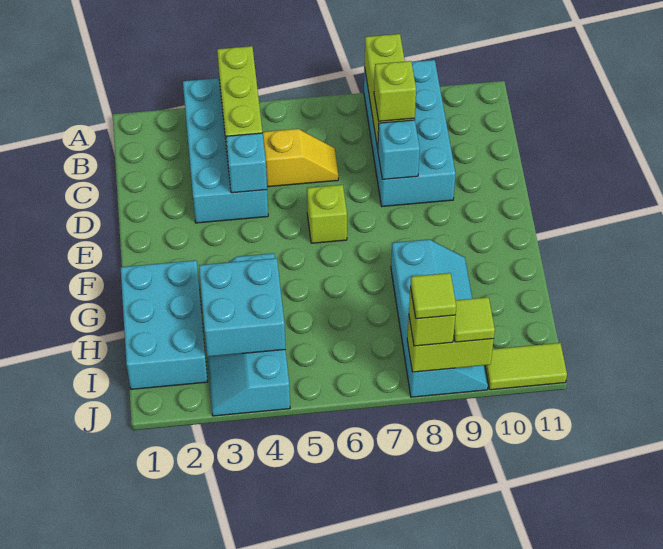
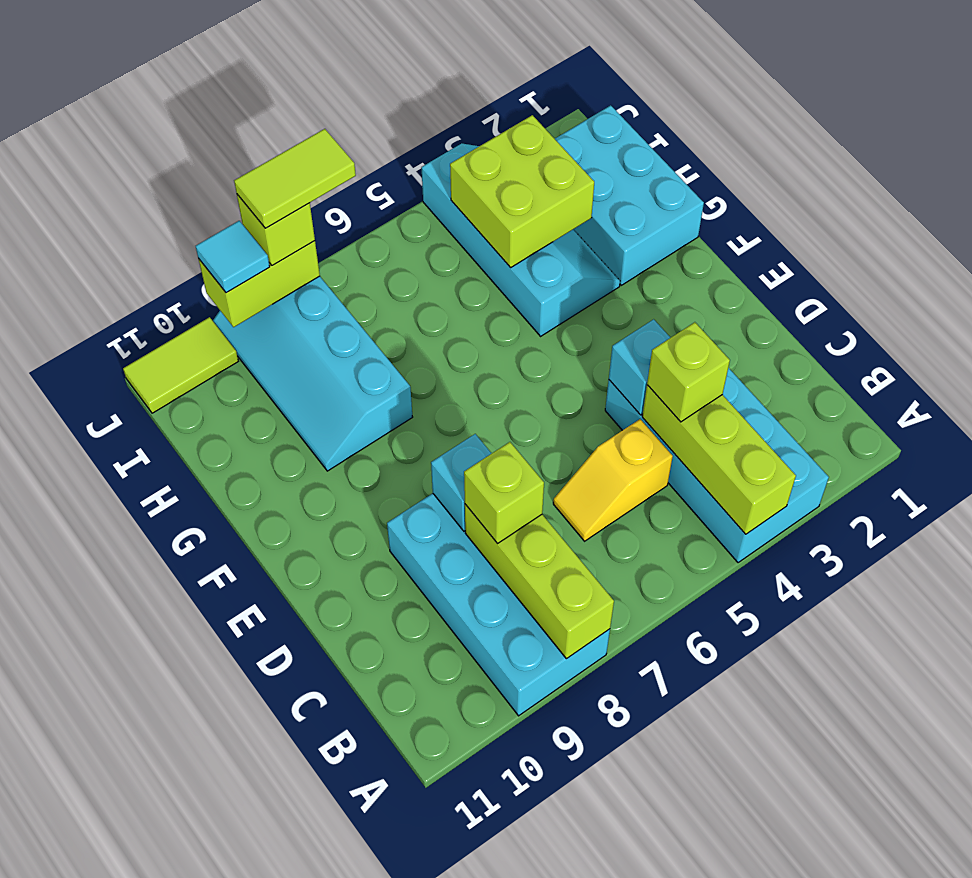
lime 1x1 brick [307,185,347,243] -> lime 1x1 brick moved to [647,322,730,422]
cyan 2x2 brick [199,258,285,357] -> lime 2x2 brick [450,115,594,268]
lime 1x1 tile [410,273,456,319] -> lime 1x2 tile [234,129,356,228]
lime 1x1 tile [454,297,495,342] -> cyan 1x1 tile [196,221,270,293]

